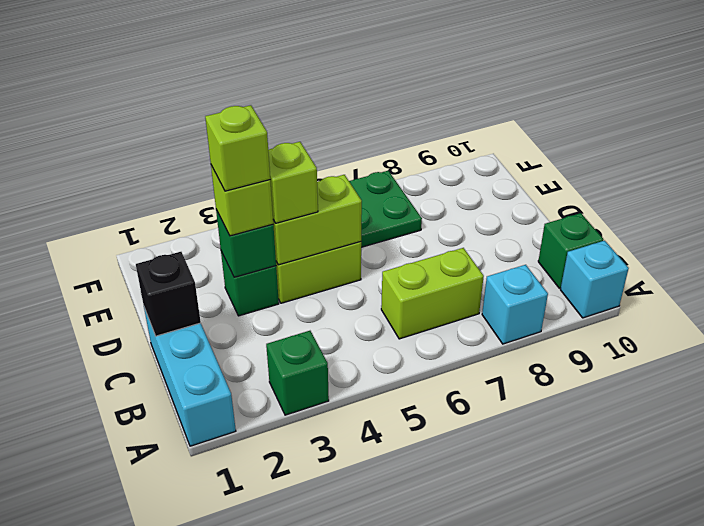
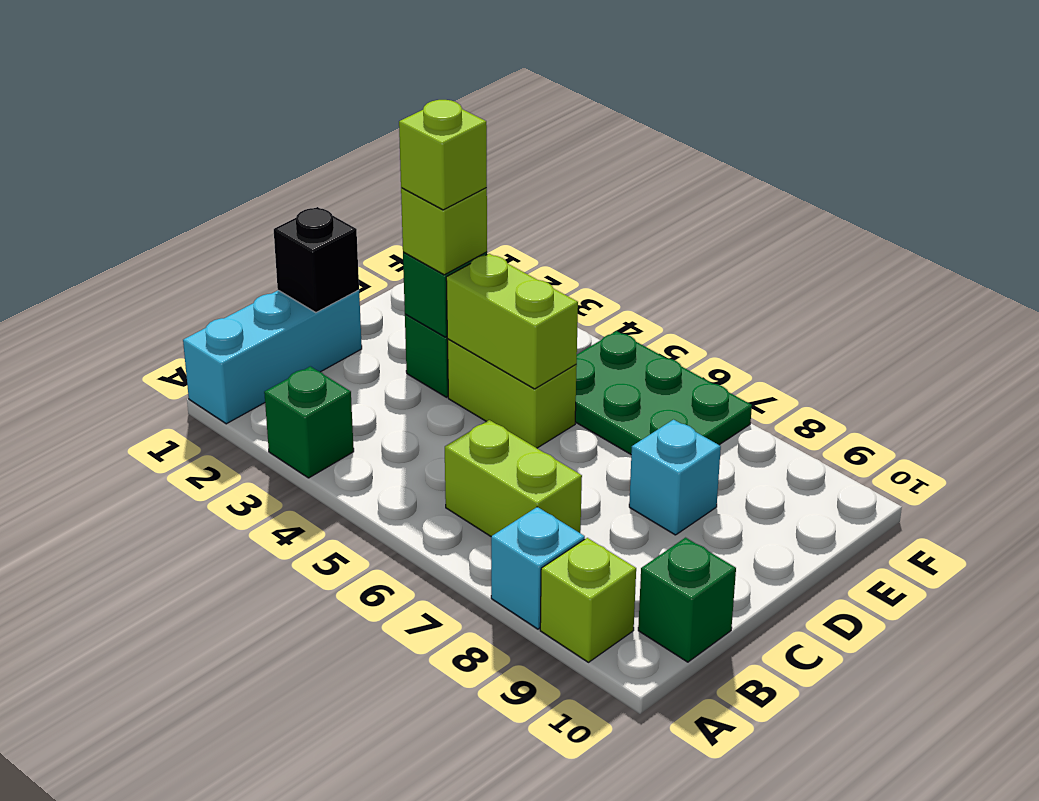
cyan 1x1 brick [560,241,629,318] -> cyan 1x1 brick moved to [629,420,721,535]
lime 1x1 brick [268,142,318,223] -> lime 1x1 brick moved to [540,538,636,662]

